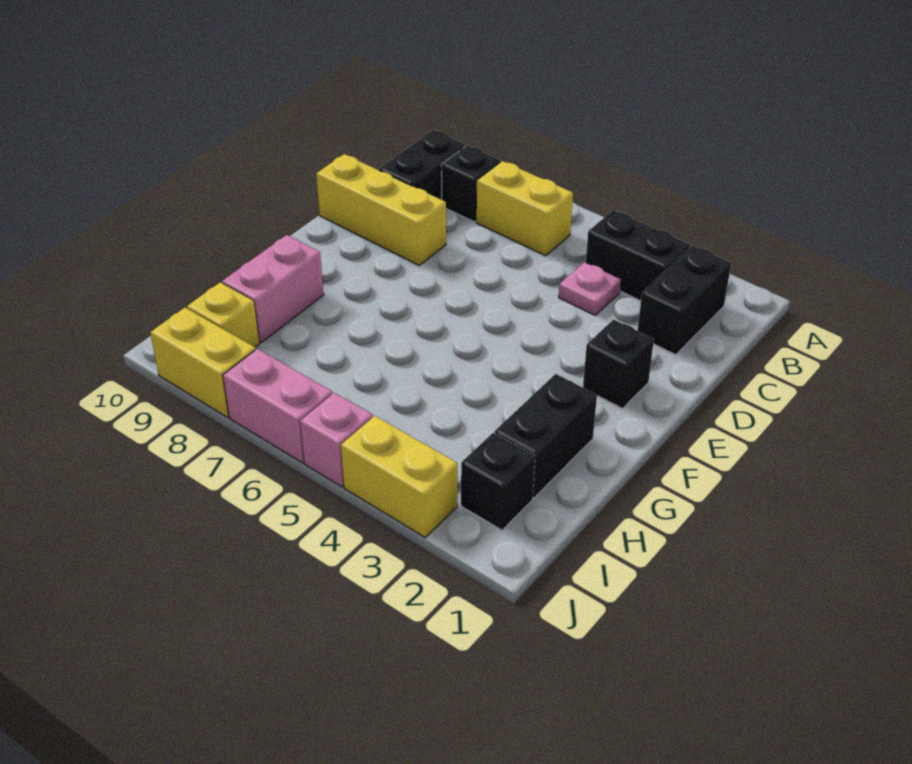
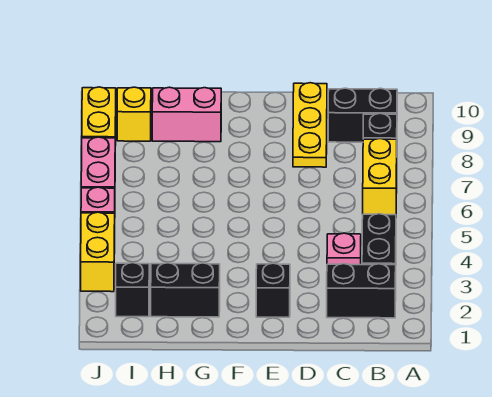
yellow 1x3 brick [316,154,446,265] -> yellow 1x3 plate [293,83,327,167]

